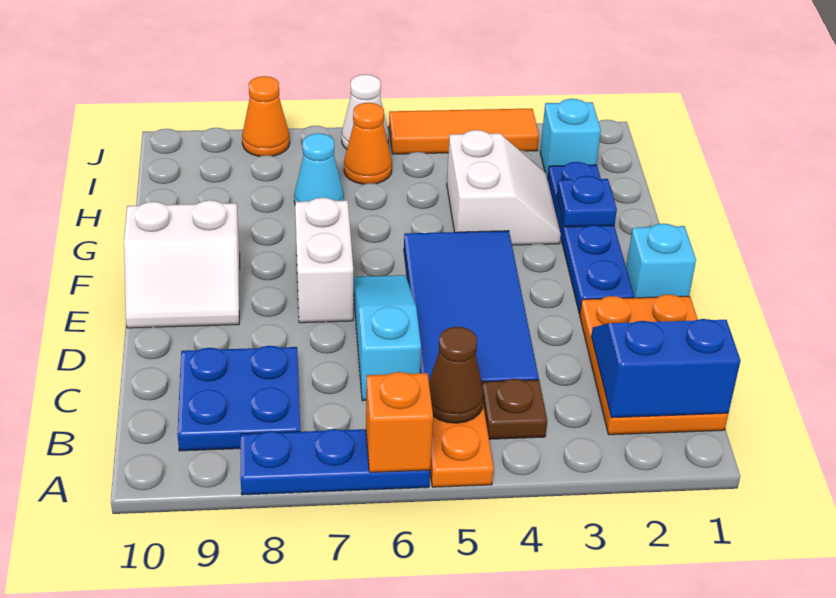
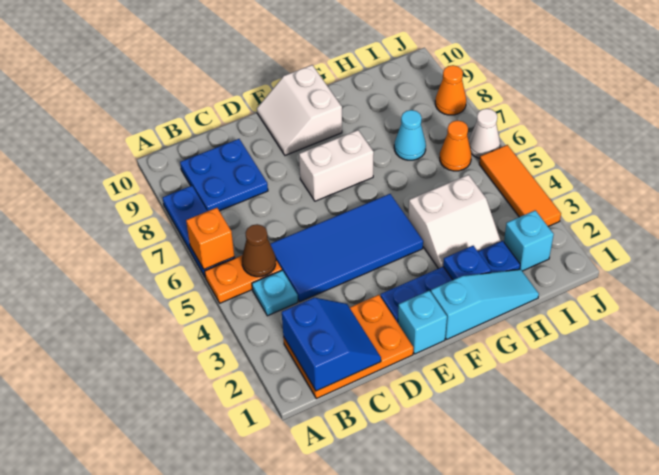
brown 1x1 plate [482,379,547,439] -> cyan 1x1 plate [252,270,298,316]
cyan 1x3 slope [353,275,421,401] -> cyan 1x3 slope moved to [431,269,539,339]

